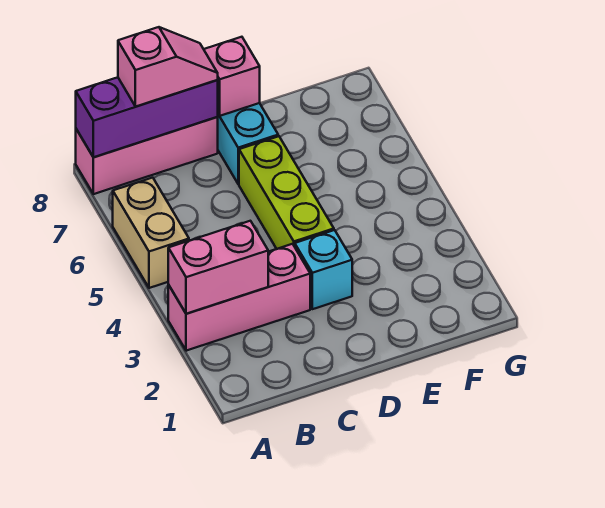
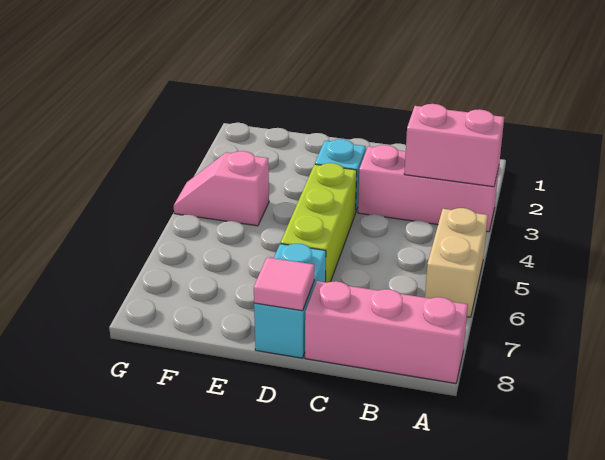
purple 1x3 brick [76,77,218,157] -> none
pink 1x2 slope [118,27,218,107] -> pink 1x2 slope moved to [174,151,269,226]
pink 1x1 brick [204,37,260,116] -> pink 1x1 tile [254,257,314,311]

